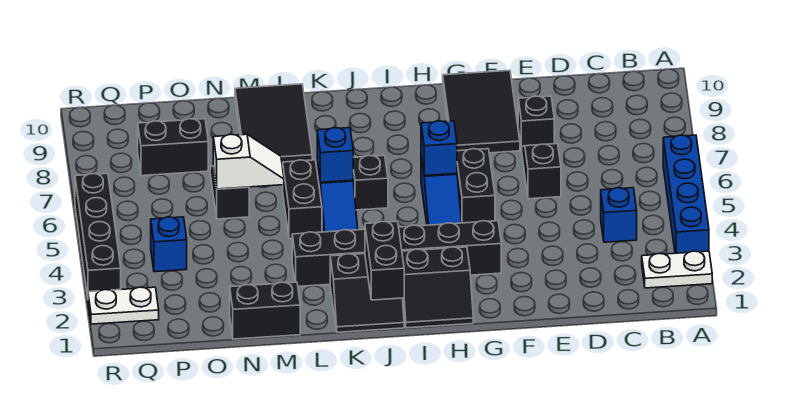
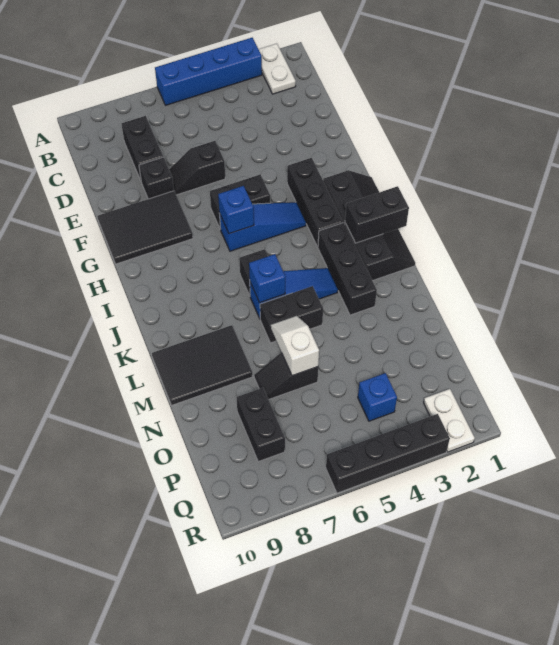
blue 1x1 brick [601,188,637,242] -> none
black 1x2 brick [230,282,300,339] -> black 1x2 brick moved to [121,116,163,181]

